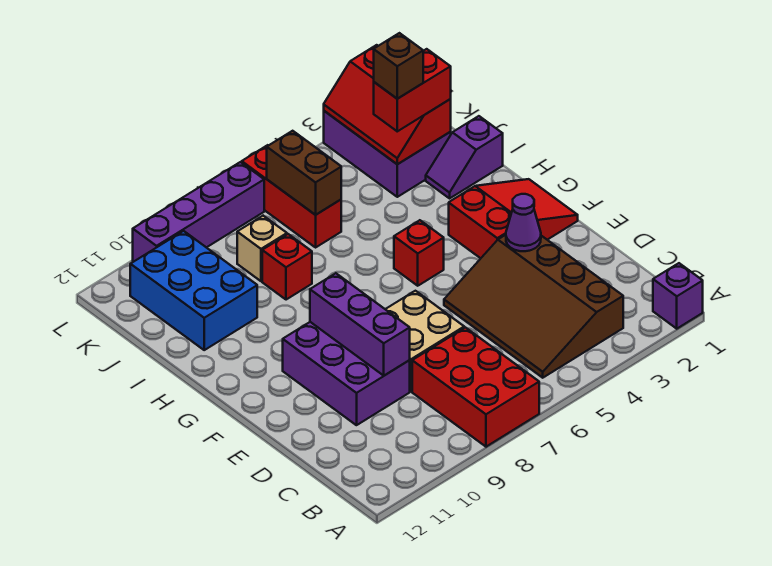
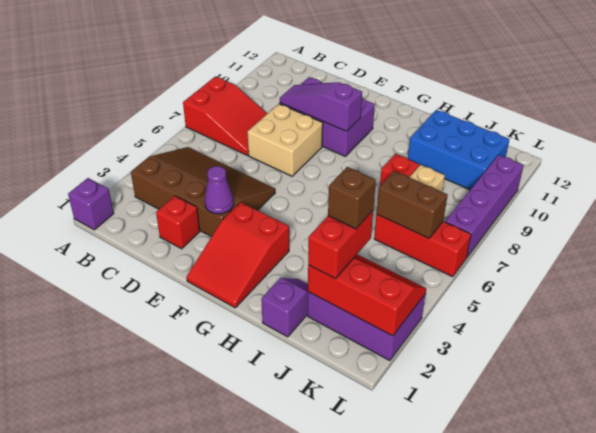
red 2x3 brick [412,327,539,447] -> red 2x3 slope [183,76,267,156]
purple 1x3 brick [310,273,410,376] -> purple 1x3 slope [280,82,362,131]
red 1x1 brick [394,220,444,286] -> red 1x1 brick moved to [156,196,200,249]

